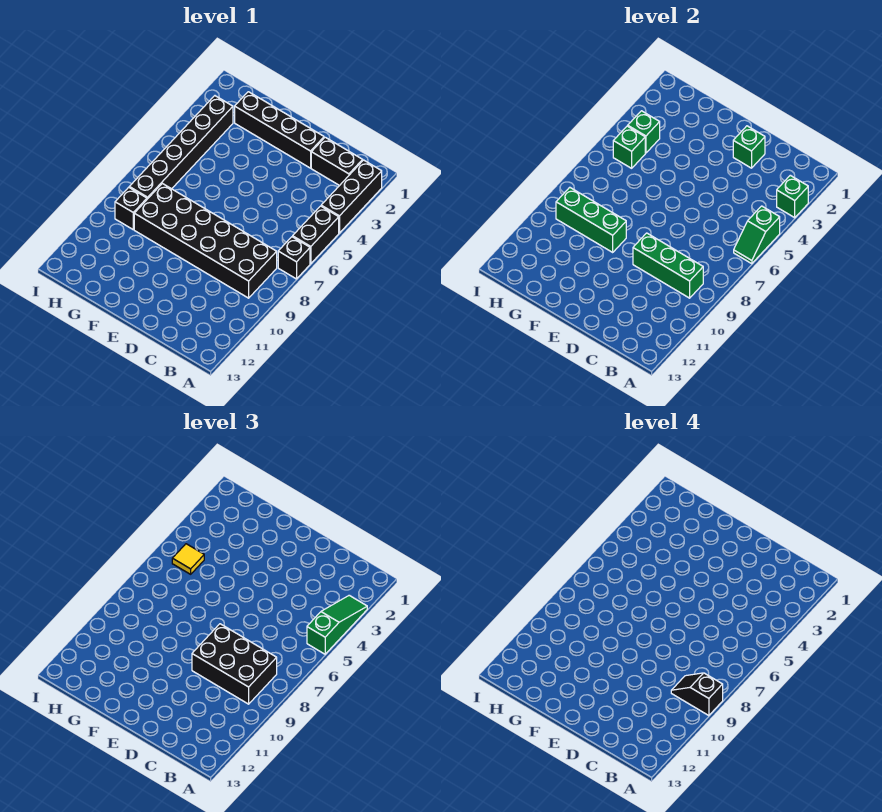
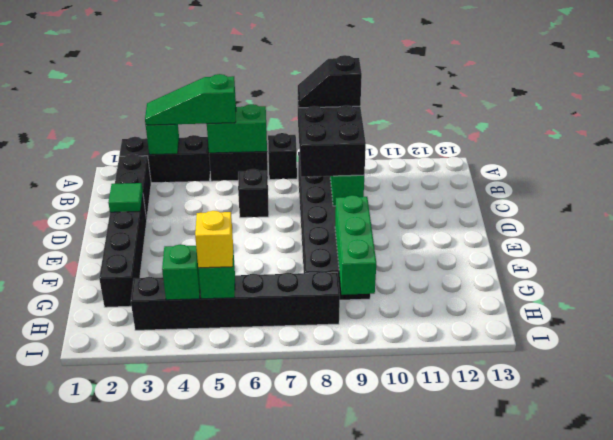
green 1x2 slope [734,206,780,264] -> green 1x2 brick [207,104,267,153]
black 1x2 slope [671,673,723,716] -> black 1x2 slope turned to [298,55,362,108]
green 1x1 brick [733,126,765,168] -> green 1x1 tile [108,183,143,212]
yellow 1x1 tile [172,544,204,574] -> yellow 1x1 brick [195,211,233,268]
black 1x1 brick [115,187,147,229] -> black 1x1 brick moved to [238,169,269,218]

